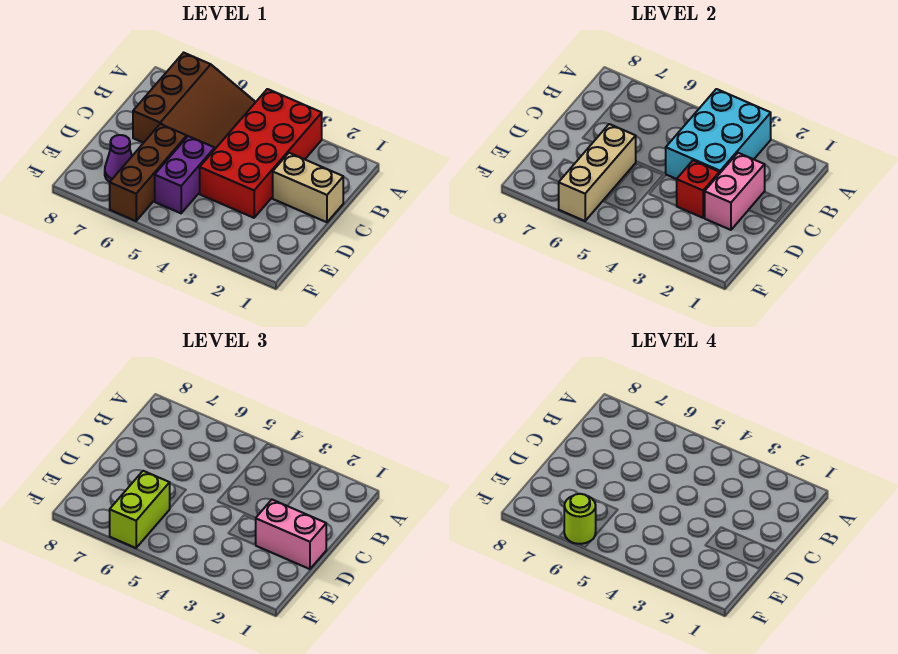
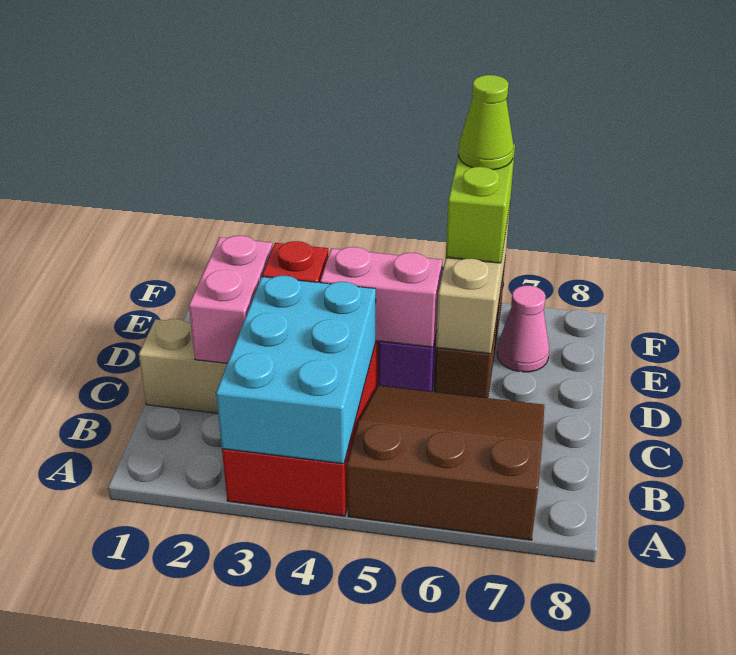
brown 3x3 slope [133,53,255,149] -> brown 3x3 slope turned to [347,386,544,540]
pink 1x2 brick [256,500,326,569] -> pink 1x2 brick moved to [320,247,442,347]
purple 1x1 cone [105,135,132,182] -> pink 1x1 cone [497,286,549,372]
lime 1x1 round brick [564,494,596,544] -> lime 1x1 cone [459,75,514,170]

